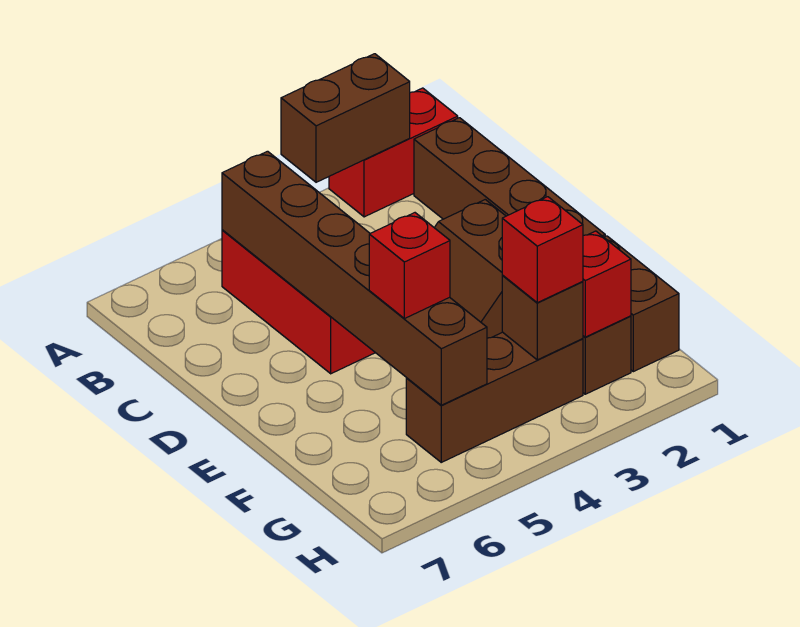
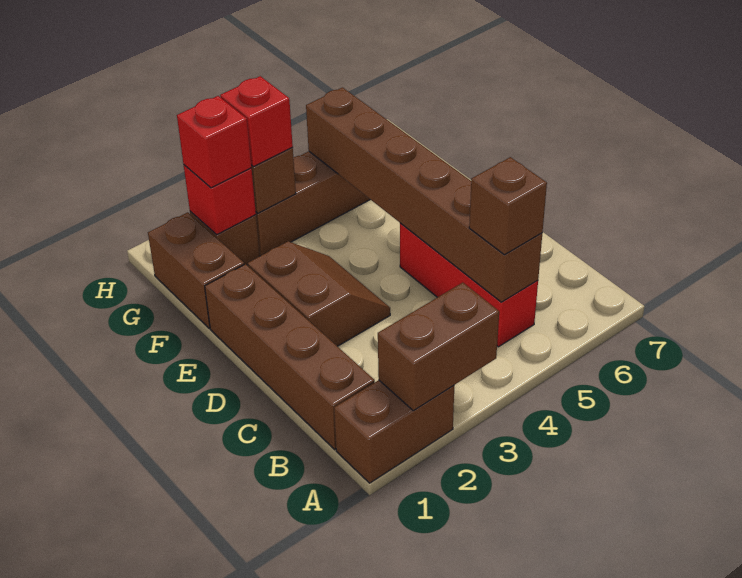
red 1x2 brick [329,88,458,217] -> brown 1x2 brick [334,380,454,483]
none -> brown 1x1 brick [469,157,547,255]
red 1x1 brick [369,213,450,319] -> red 1x1 brick moved to [177,96,251,188]

